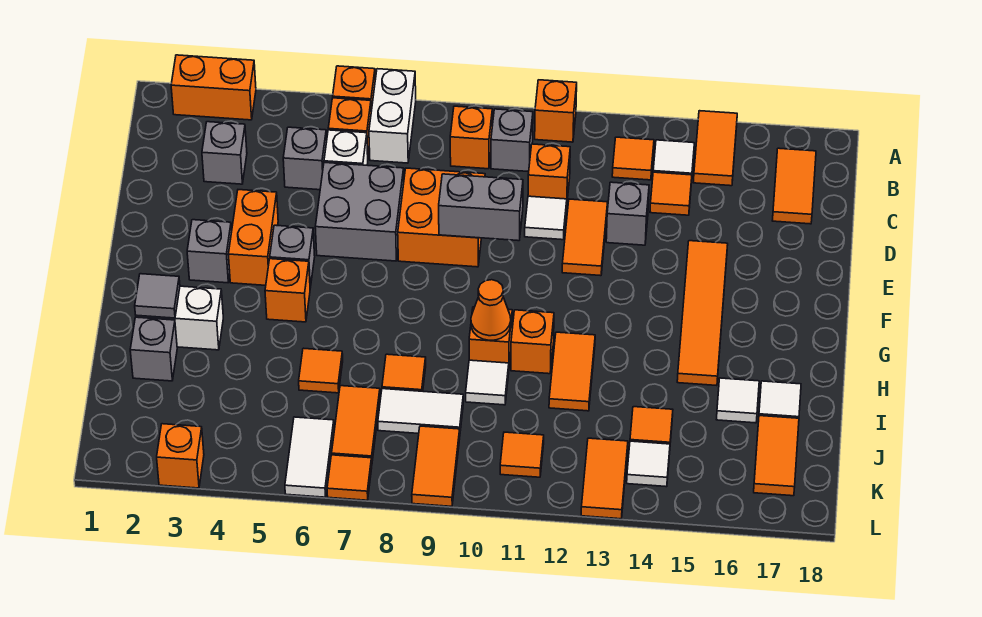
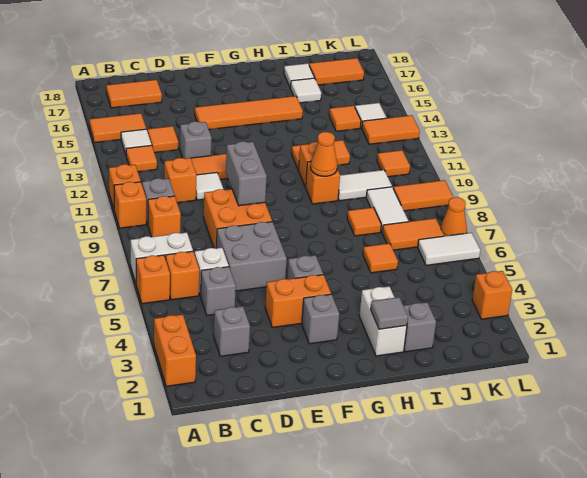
orange 1x1 brick [265,259,310,322] -> orange 1x1 brick moved to [114,182,146,228]
white 1x1 tile [466,360,509,405] -> white 1x2 tile [338,170,392,201]
orange 1x1 tile [327,455,372,500] -> orange 1x1 cone [440,197,467,236]

